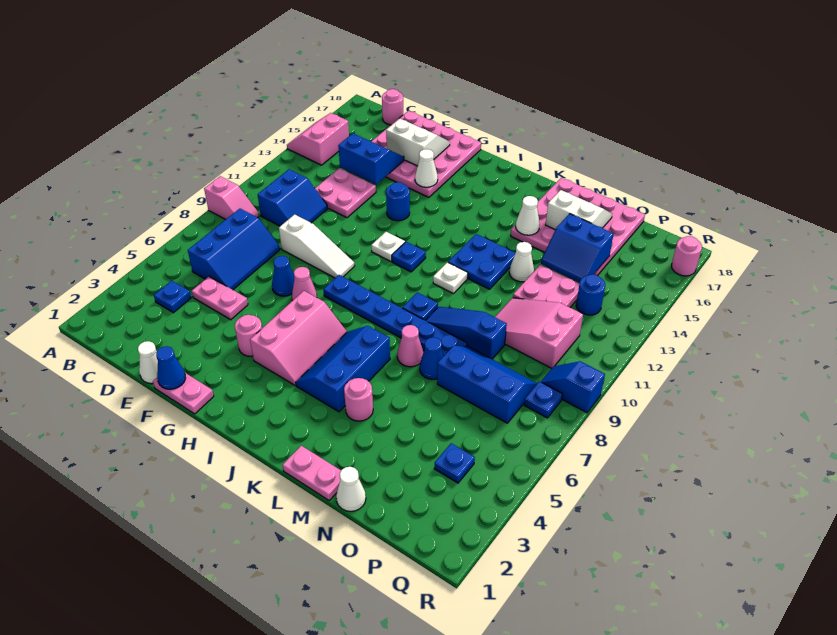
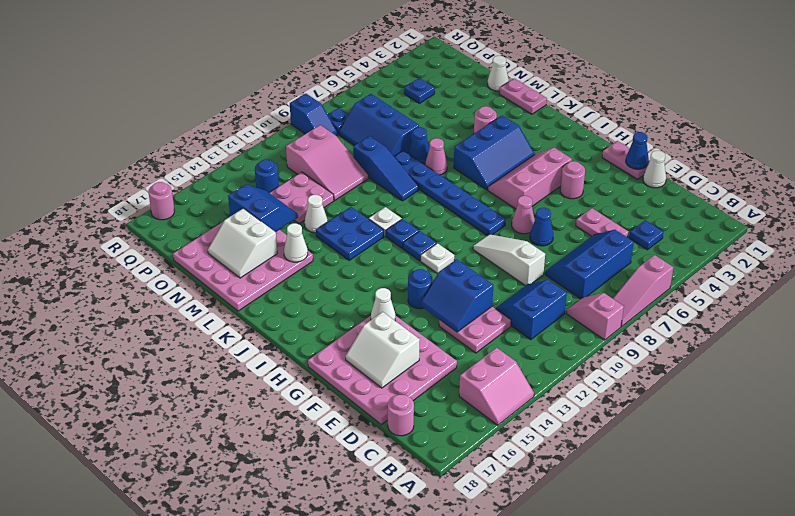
none -> pink 1x3 slope [613,255,673,326]
blue 2x2 slope [338,134,404,184] -> blue 2x2 slope moved to [421,259,493,332]
blue 1x1 plate [402,292,438,320] -> blue 1x1 plate moved to [386,219,419,248]

